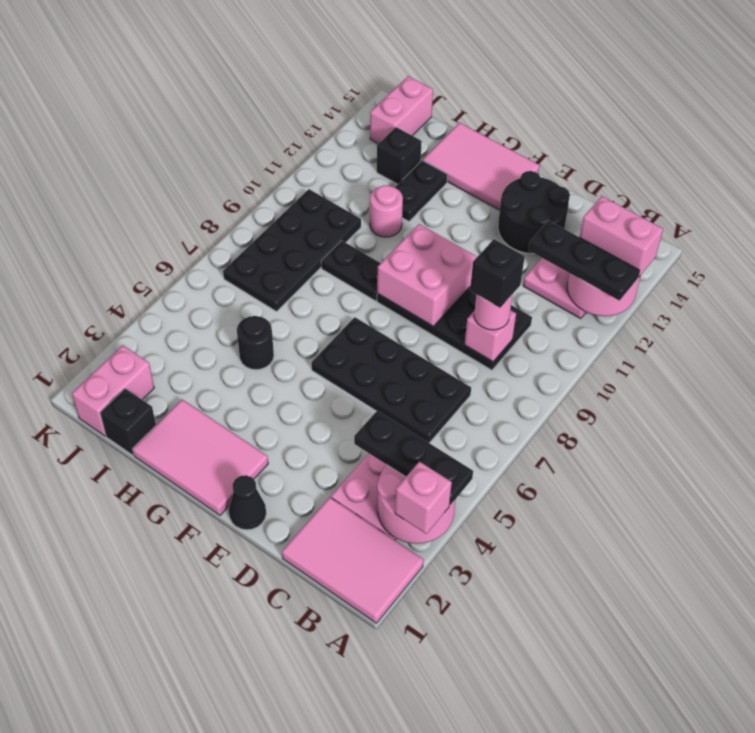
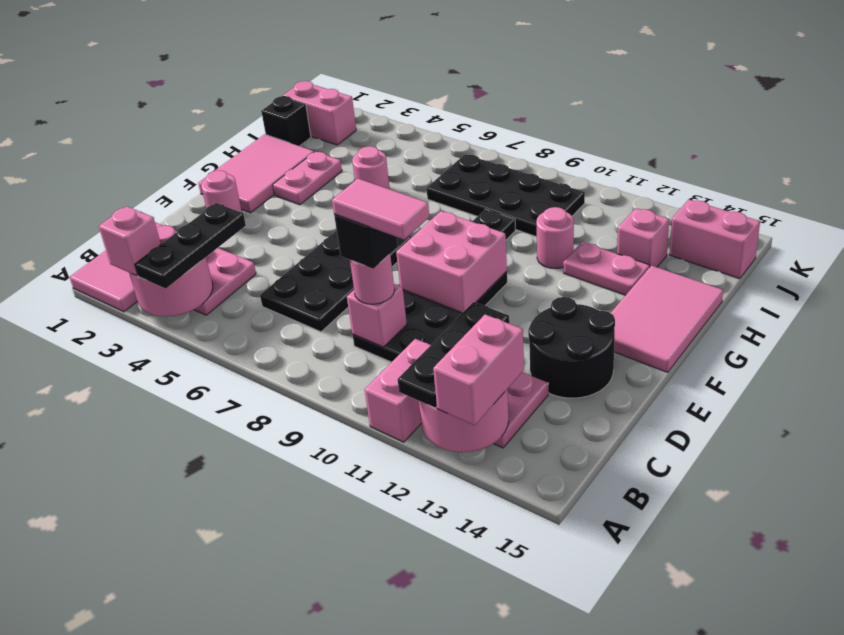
none -> pink 1x2 brick [365,339,431,442]
none -> pink 1x2 tile [332,179,429,239]
black 1x1 cone [229,475,266,530] -> none
none -> pink 1x1 round brick [201,170,242,213]
none -> pink 1x2 plate [273,152,342,205]
black 1x1 round brick [237,316,274,370] -> pink 1x1 round brick [352,146,390,189]
black 1x2 plate [395,160,448,221] -> pink 1x2 plate [563,242,650,295]
black 1x1 brick [377,127,422,184] -> pink 1x1 brick [617,208,669,267]

